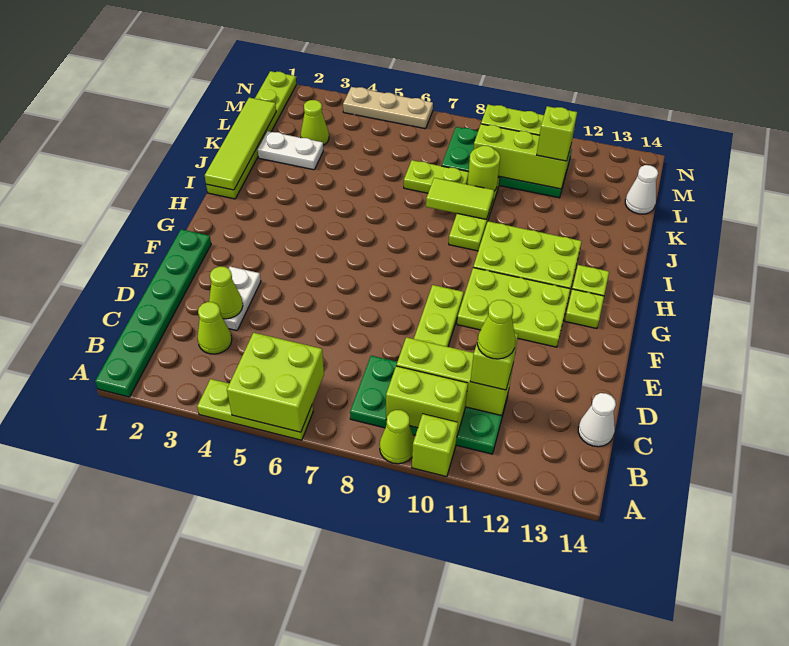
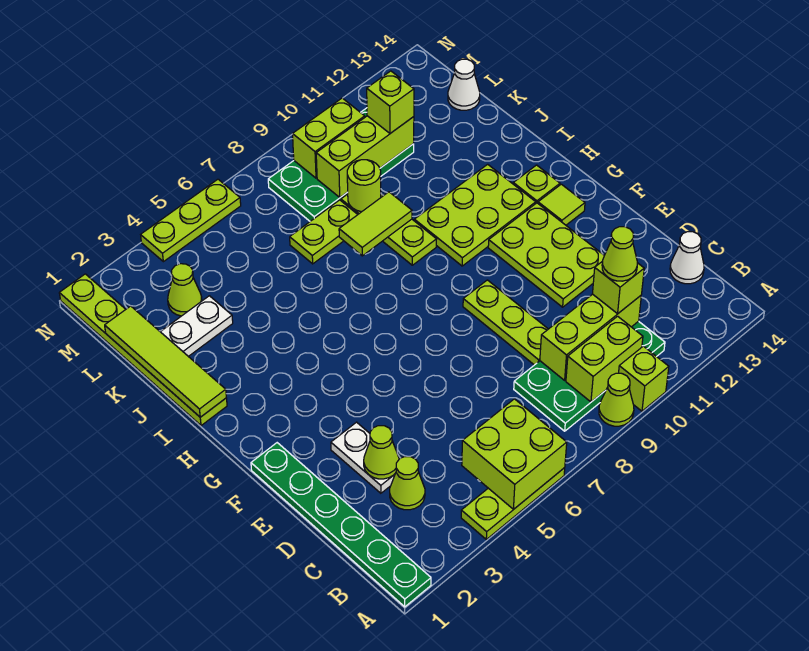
lime 2x3 plate [457,268,570,347] -> lime 2x3 plate turned to [488,203,604,307]
lime 1x1 plate [565,289,604,329] -> lime 1x1 tile [538,184,585,225]
tan 1x3 plate [343,87,433,129] -> lime 1x3 plate [141,179,241,262]

